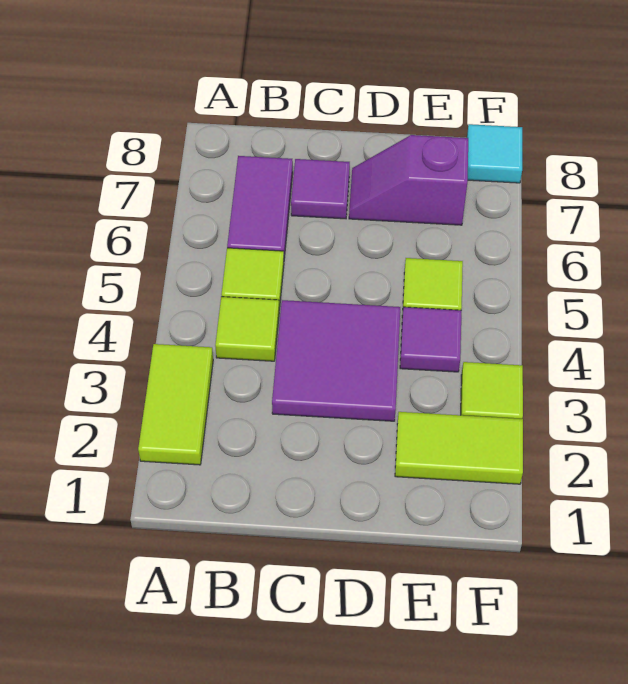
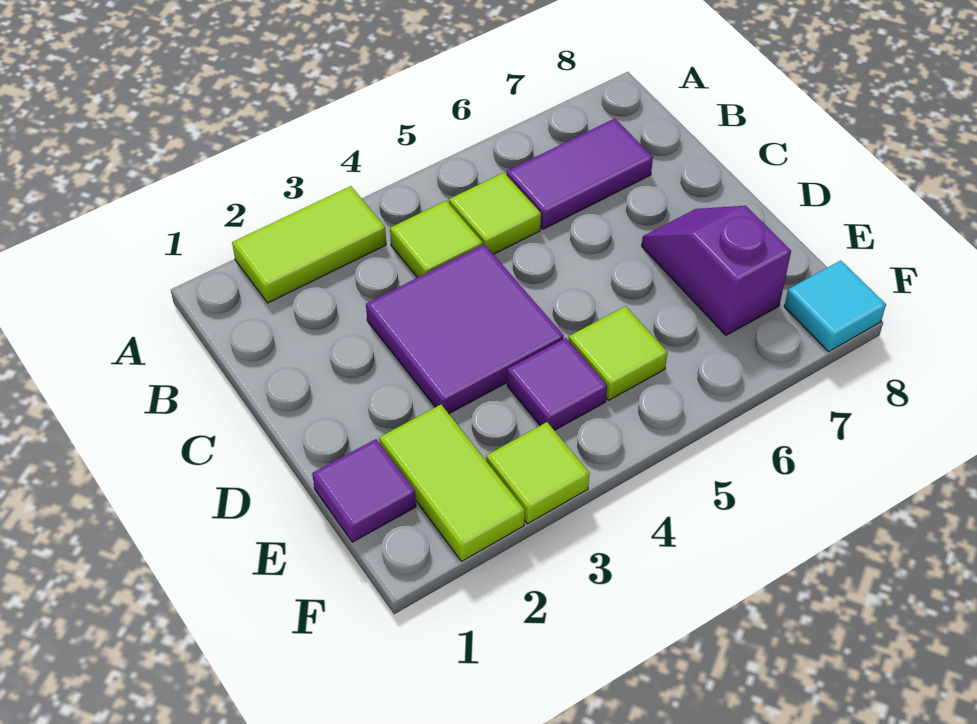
purple 1x1 tile [291,159,350,219] -> purple 1x1 tile moved to [312,439,416,542]

